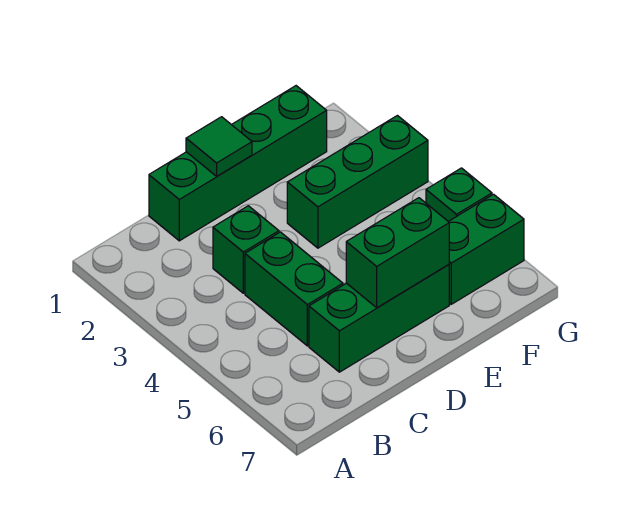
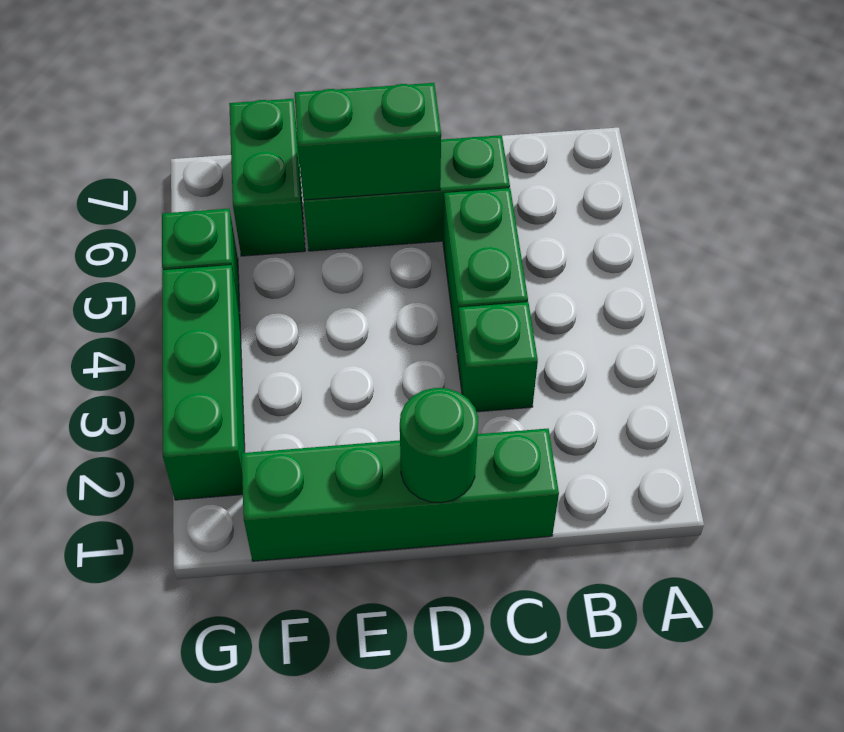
green 1x1 tile [186,117,252,176] -> green 1x1 round brick [400,388,478,503]
green 1x3 brick [287,116,428,248] -> green 1x3 brick turned to [162,265,245,500]
green 1x2 brick [448,194,524,304] -> green 1x2 brick turned to [229,99,305,256]

